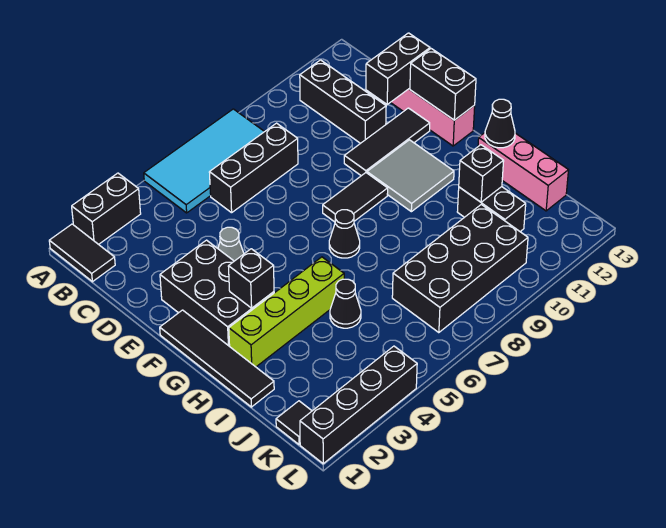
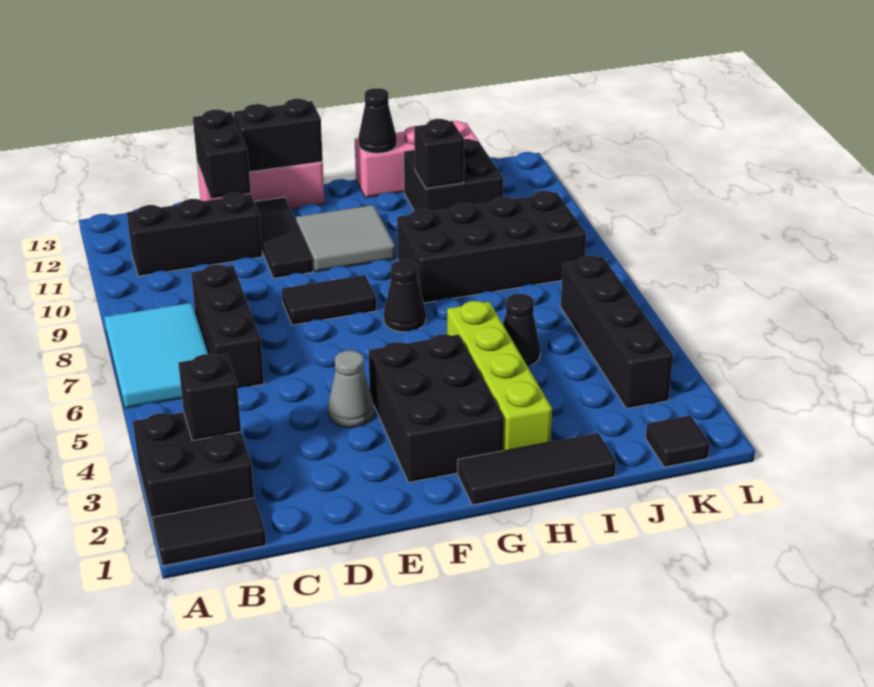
black 1x2 brick [72,173,141,244] -> black 2x2 brick [133,412,254,529]
cyan 2x4 tile [144,109,264,213] -> cyan 2x3 tile [104,303,208,408]
black 2x3 brick [160,240,274,346] -> black 2x3 brick turned to [369,334,504,483]
black 1x4 tile [160,310,274,407] -> black 1x3 tile [458,433,616,505]
black 1x2 tile [323,173,388,222] -> black 1x2 tile turned to [282,275,376,325]
black 1x1 brick [228,249,274,308] -> black 1x1 brick moved to [178,354,241,441]
black 1x2 brick [457,187,526,231] -> black 2x2 brick [404,139,503,211]
black 2x4 brick [392,205,528,333] -> black 2x4 brick turned to [397,191,586,303]
black 1x4 brick [300,346,417,464] -> black 1x4 brick moved to [561,256,673,409]

